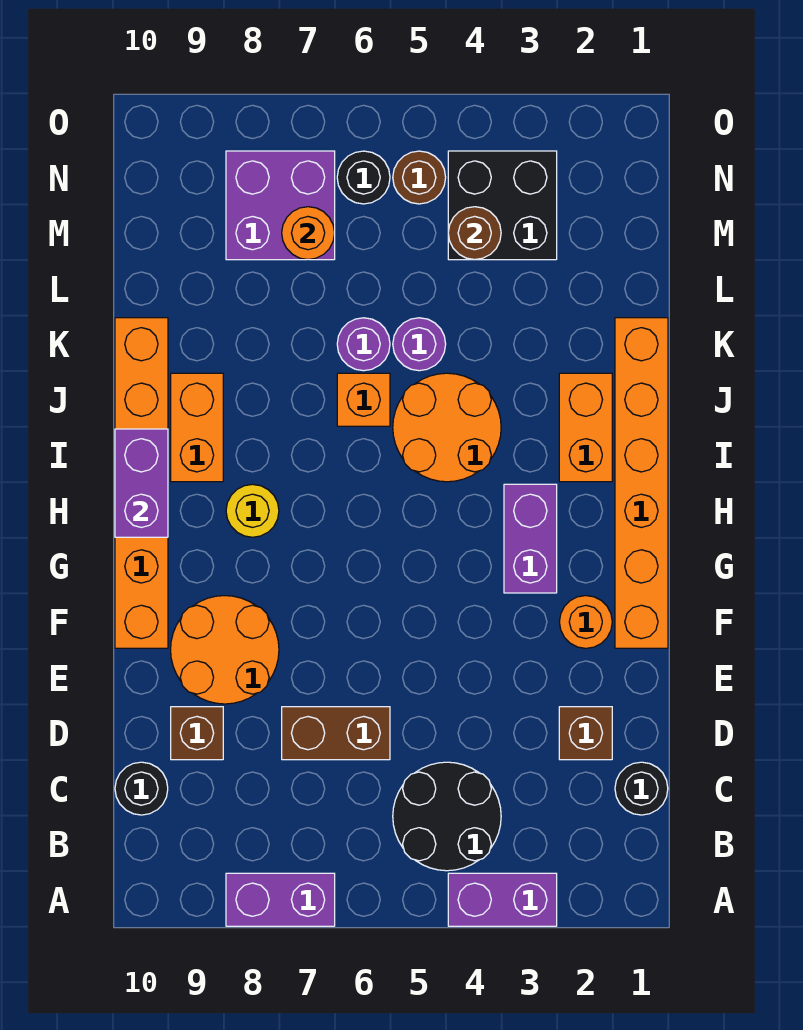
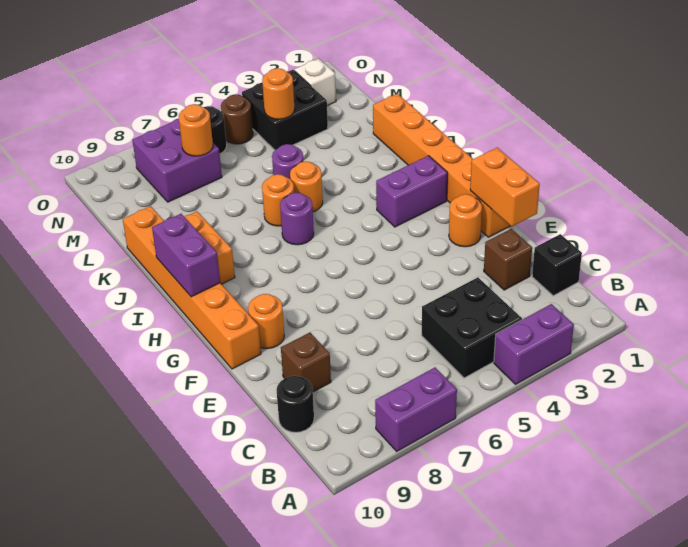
black 2x2 round brick [393,762,501,871] -> black 2x2 brick [422,277,522,378]
black 1x1 round brick [615,762,668,815] -> black 1x1 brick [532,234,582,296]
brown 1x2 brick [282,707,390,760] -> none
orange 2x2 round brick [171,596,279,704] -> orange 1x1 round brick [248,294,284,349]
purple 1x2 brick [504,484,557,593] -> purple 1x2 brick turned to [376,156,447,227]
yellow 1x1 round brick [226,484,279,537] -> none
orange 1x2 brick [559,373,612,482] -> orange 1x2 brick moved to [470,148,540,226]
orange 2x2 round brick [393,373,501,482] -> orange 1x1 round brick [290,161,323,212]
orange 1x1 brick [337,373,390,426] -> orange 1x1 round brick [262,174,294,226]
purple 1x1 round brick [337,318,390,371] -> purple 1x1 round brick moved to [280,192,314,245]
brown 1x1 round brick [448,207,501,260] -> orange 1x1 round brick [262,68,295,119]
none -> white 1x1 brick [294,59,336,106]

